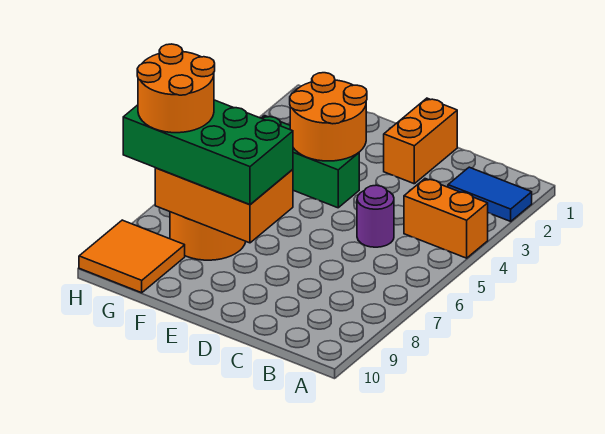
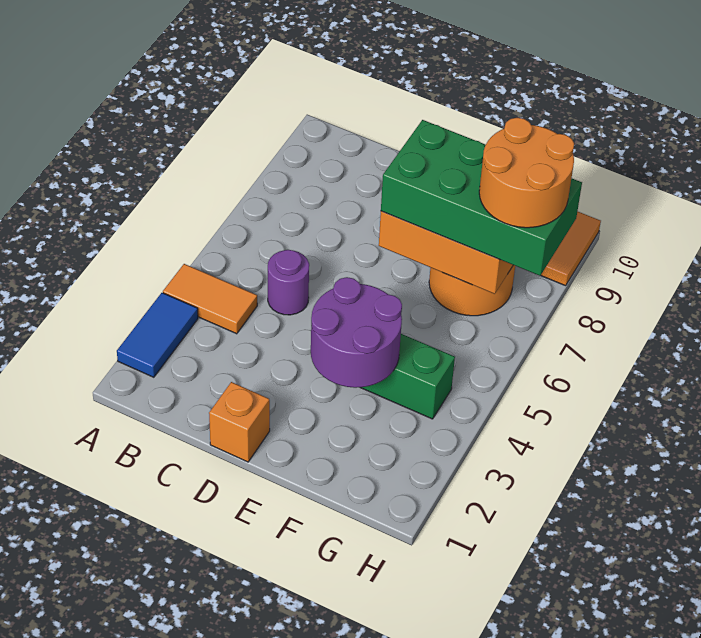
blue 1x2 tile [448,167,532,221] -> blue 1x2 tile turned to [117,293,198,377]
orange 1x2 brick [404,179,488,258] -> orange 1x2 tile [163,264,257,334]
orange 1x2 brick [384,98,457,184] -> orange 1x1 brick [209,382,270,462]
orange 2x2 round brick [290,73,367,161] -> purple 2x2 round brick [311,277,402,388]

